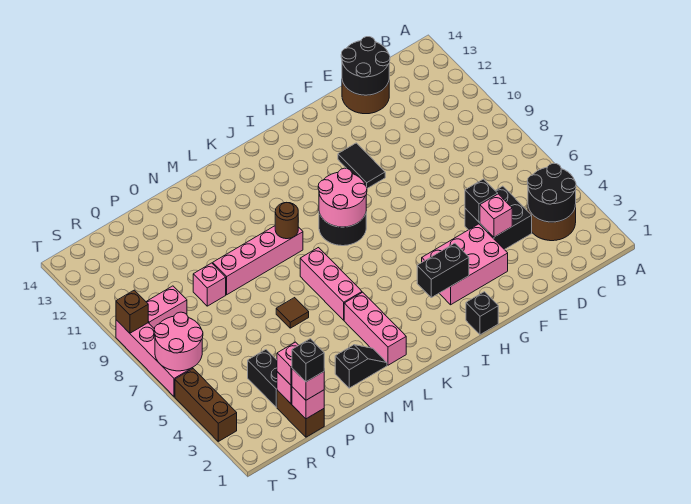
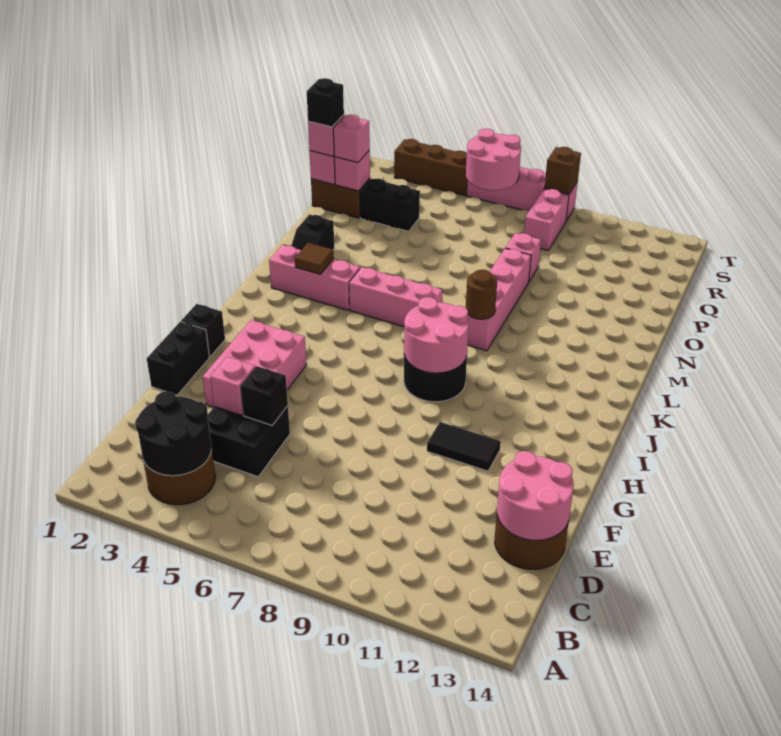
black 2x2 round brick [341,37,390,95] -> pink 2x2 round brick [497,451,574,540]
black 1x2 brick [417,243,469,298] -> black 1x2 brick moved to [147,322,209,395]
brown 1x1 tile [276,298,309,328] -> brown 1x1 tile moved to [295,243,333,274]

